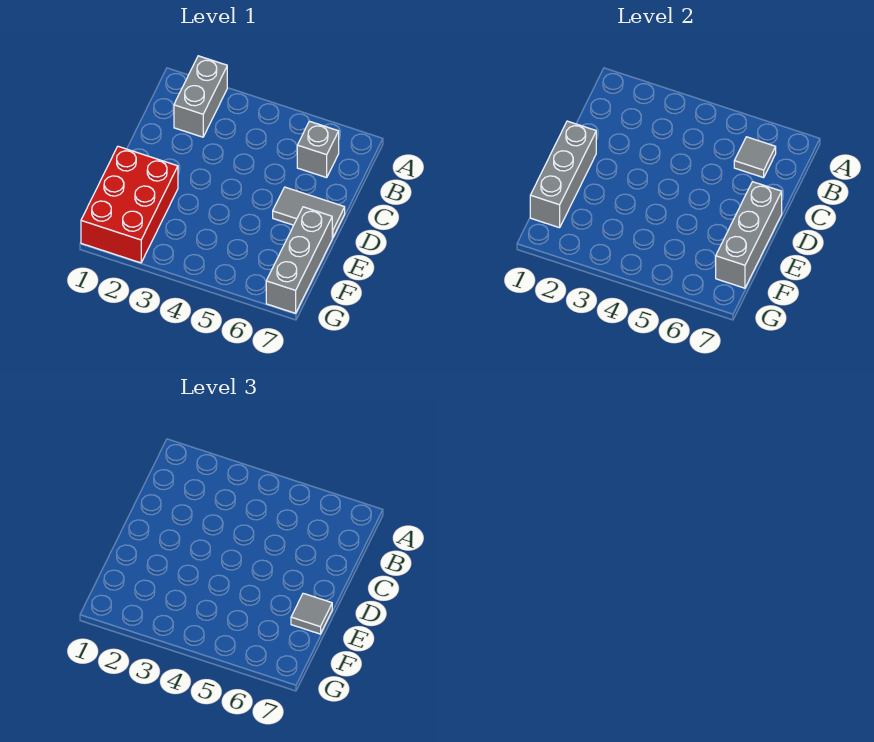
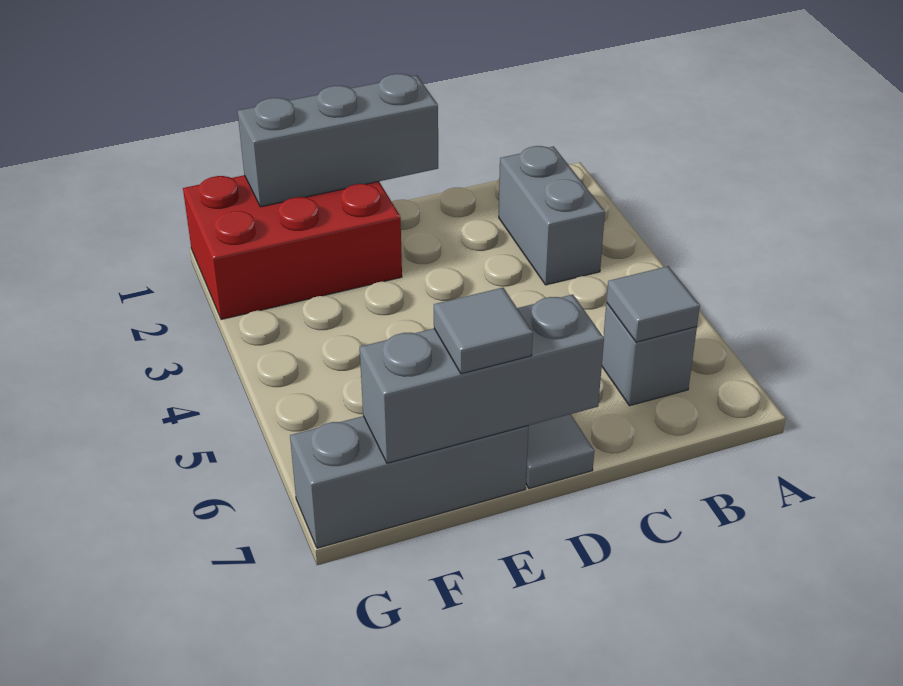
grey 1x2 brick [174,56,227,137] -> grey 1x2 brick turned to [499,146,605,285]

